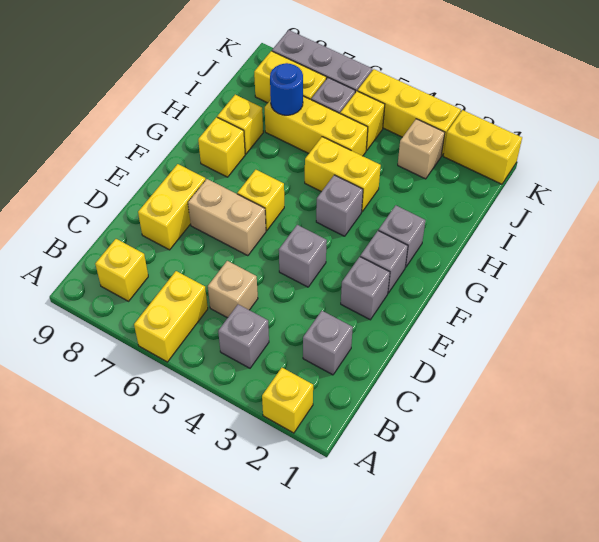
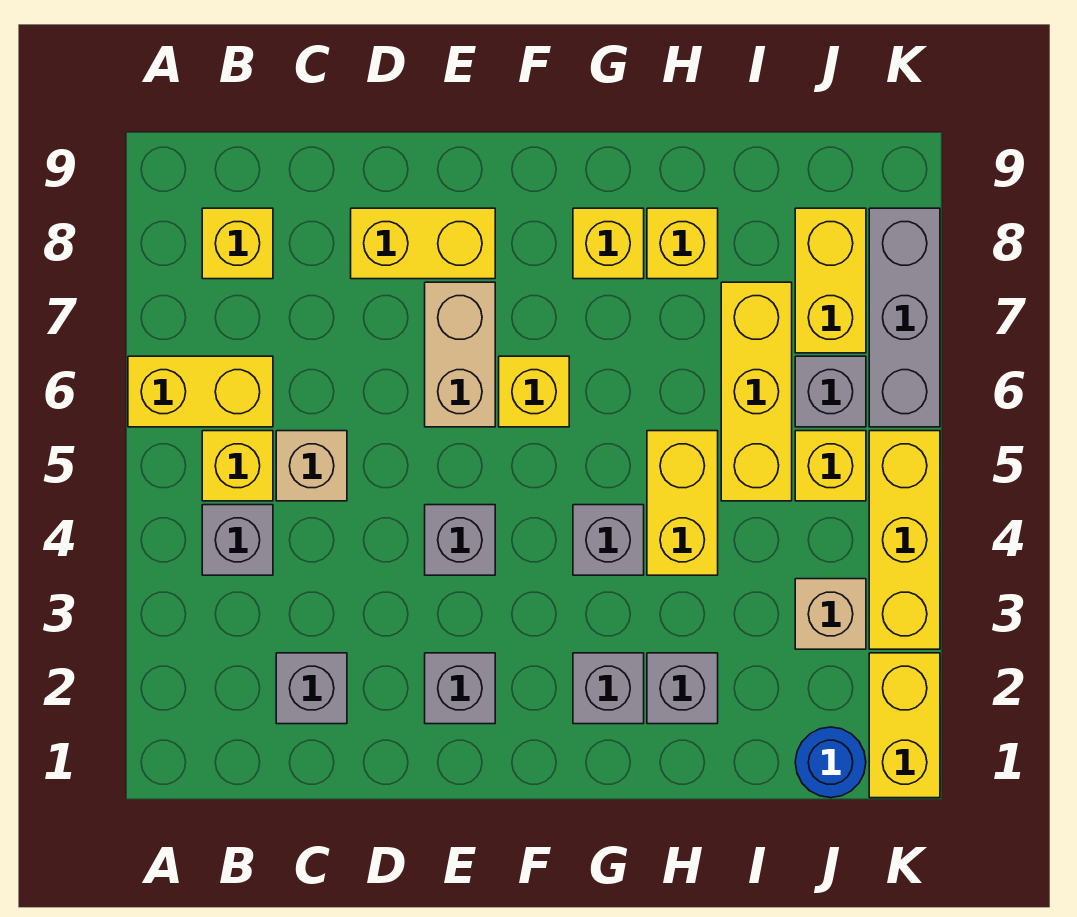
yellow 1x1 brick [262,368,313,433] -> yellow 1x1 brick moved to [202,431,273,501]
grey 1x1 brick [360,231,408,293] -> grey 1x1 brick moved to [647,653,718,724]
blue 1x1 round brick [270,63,303,115] -> blue 1x1 round brick moved to [795,727,866,798]

